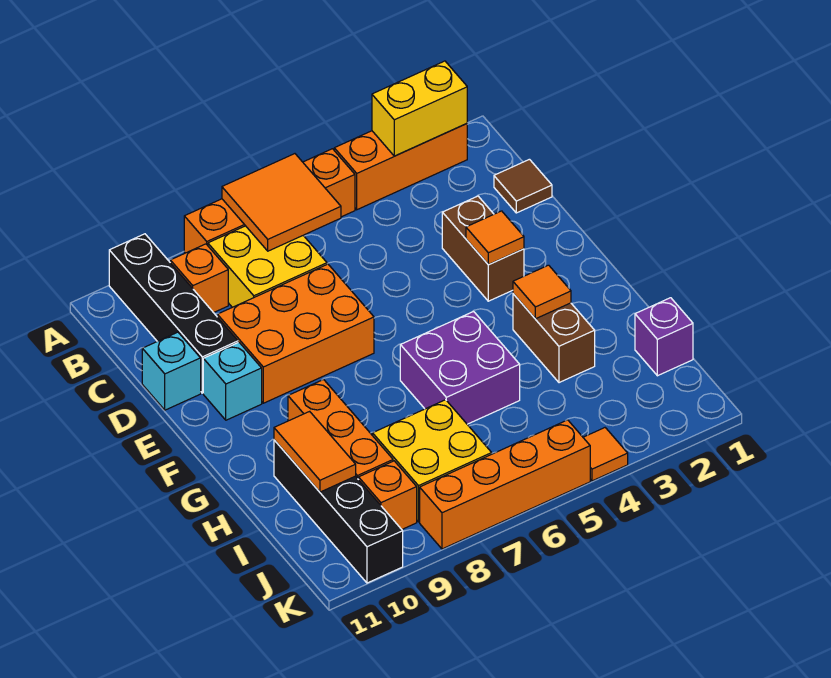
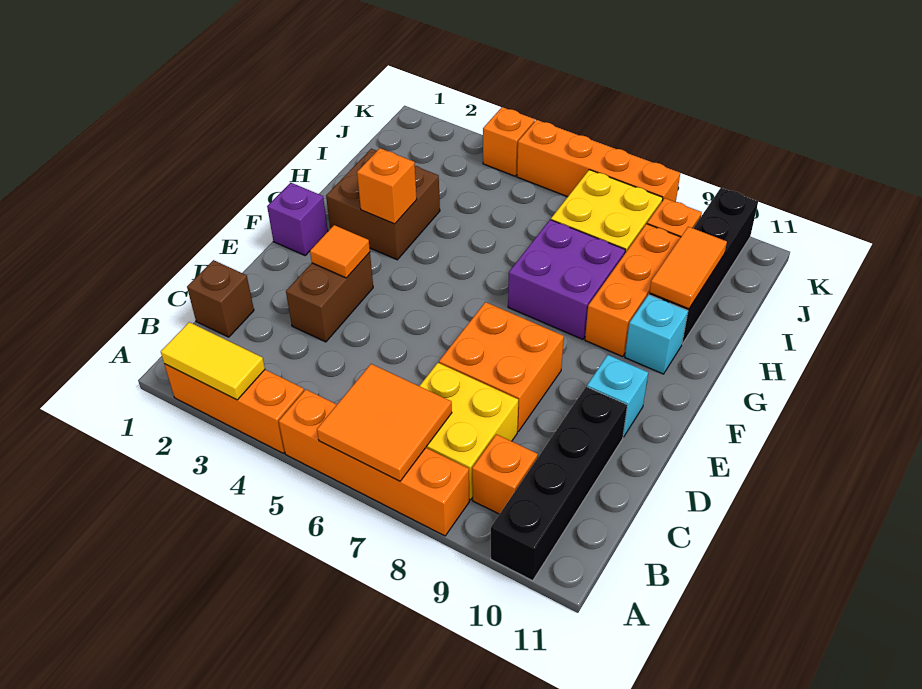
yellow 1x2 brick [372,61,467,156] -> yellow 1x2 tile [161,322,265,400]
brown 1x1 tile [494,159,552,213] -> brown 1x1 brick [187,260,254,337]
orange 2x3 brick [217,264,374,403] -> orange 2x2 brick [439,302,564,432]
cyan 1x1 brick [142,332,201,410] -> cyan 1x1 brick moved to [625,295,688,374]
brown 1x2 brick [513,294,595,383] -> brown 2x2 brick [326,149,440,260]
orange 1x1 tile [513,265,571,319] -> orange 1x1 brick [357,148,417,224]
purple 2x2 brick [400,312,520,424] -> purple 2x2 brick moved to [508,220,625,339]
purple 1x1 brick [635,298,693,376] -> purple 1x1 brick moved to [267,183,328,255]
orange 1x1 tile [583,428,628,481] -> orange 1x1 brick [483,107,535,176]

